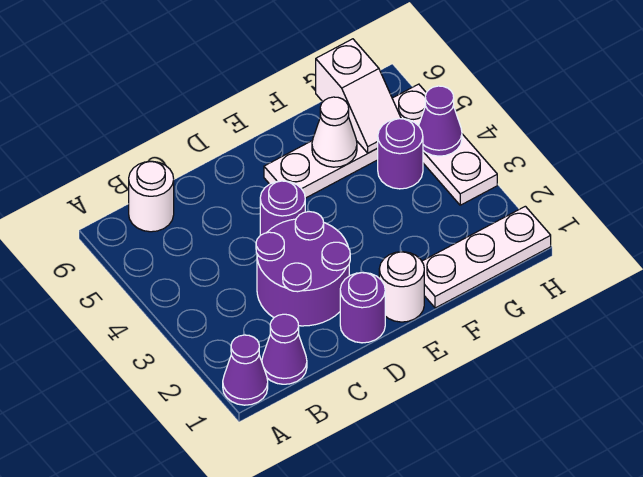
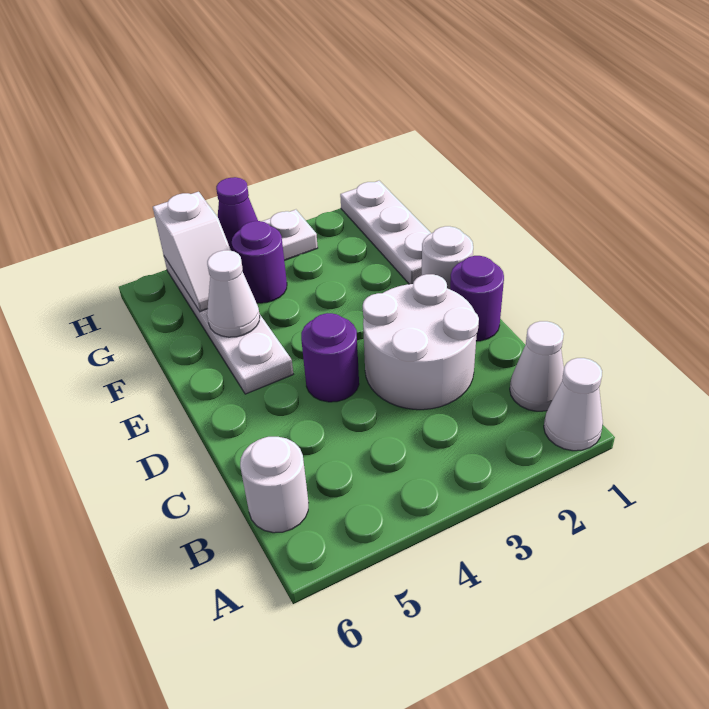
purple 1x1 cone [223,335,268,405] -> white 1x1 cone [544,358,603,451]
purple 1x1 cone [262,314,307,384] -> white 1x1 cone [510,321,564,411]
purple 2x2 round brick [256,212,350,326] -> white 2x2 round brick [363,274,479,410]
white 1x2 slope [316,39,401,153] -> white 1x2 slope turned to [153,192,231,312]

